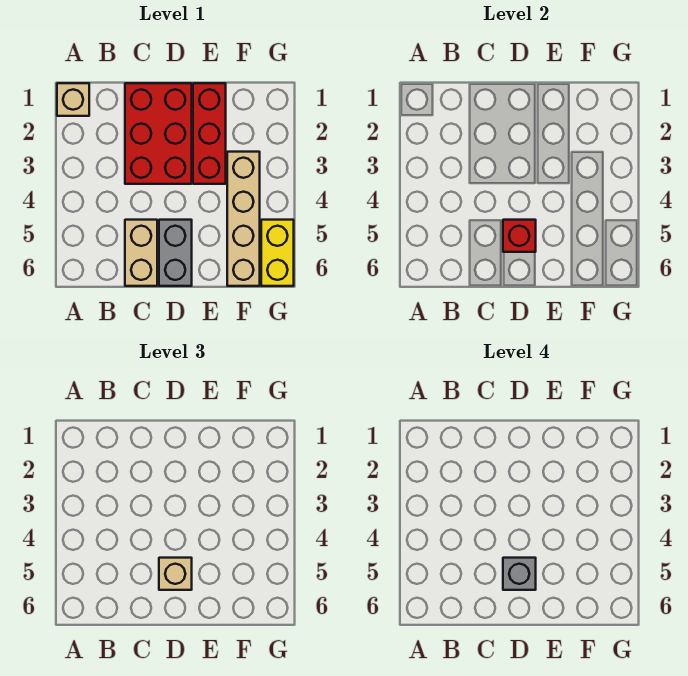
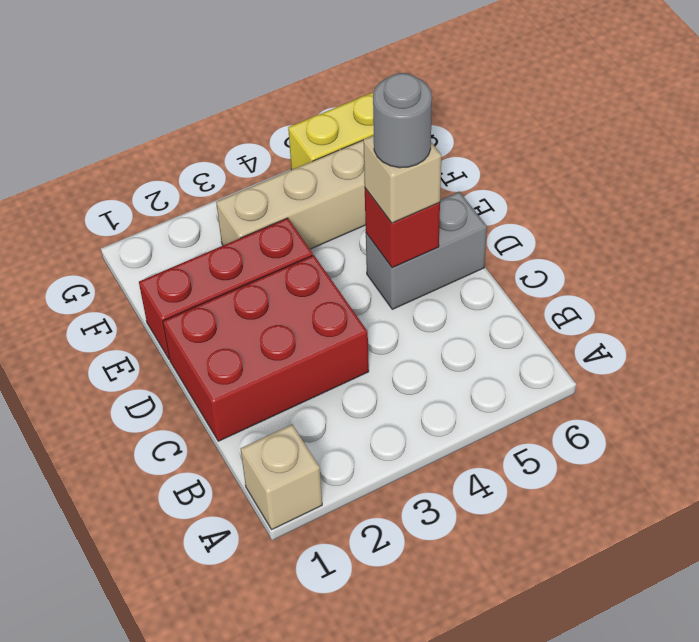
tan 1x2 brick [125,220,157,286] -> none
grey 1x1 brick [503,558,536,590] -> grey 1x1 round brick [373,73,432,168]

